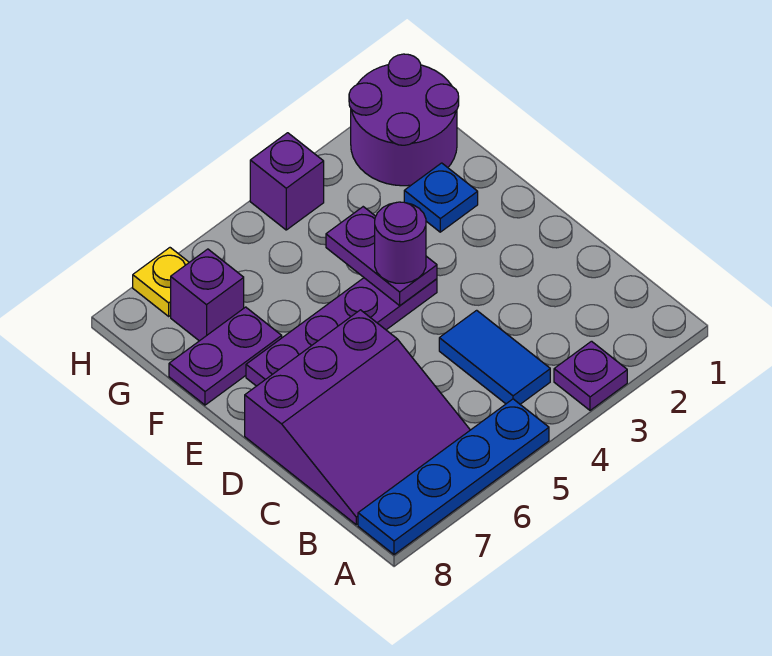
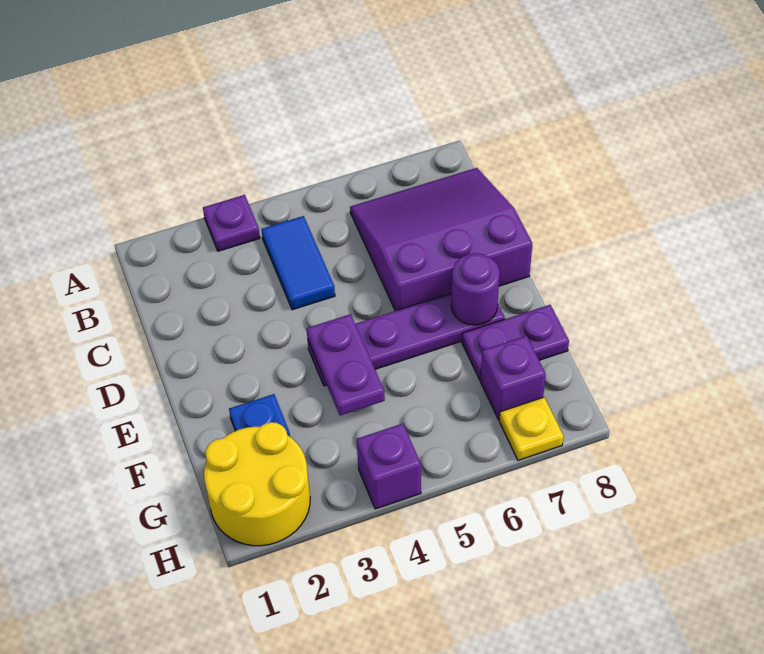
blue 1x4 plate [358,399,549,555] -> none
purple 1x1 round brick [375,202,426,283] -> purple 1x1 round brick moved to [451,253,500,325]
purple 2x2 round brick [349,54,459,186] -> yellow 2x2 round brick [204,422,310,546]

